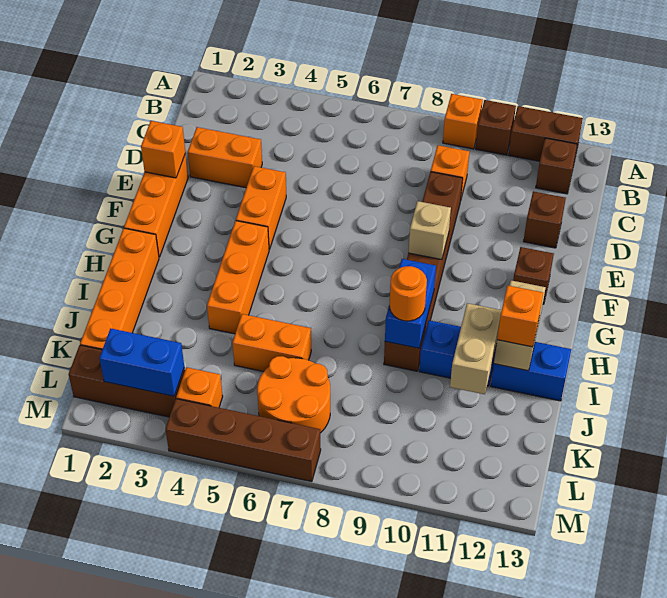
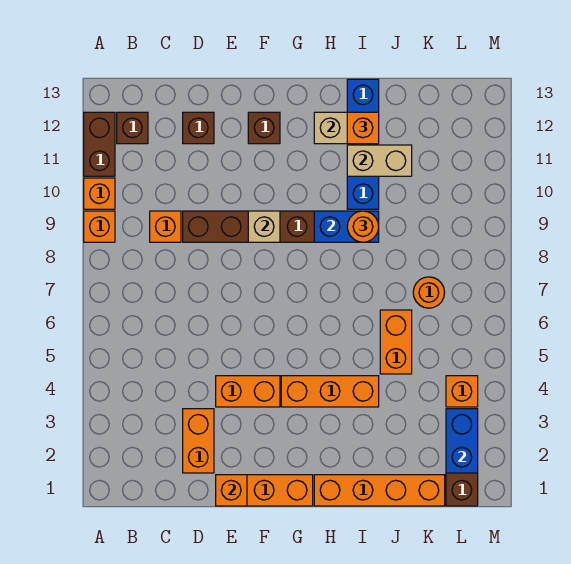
brown 1x1 brick [476,100,516,155] -> orange 1x1 brick [84,178,115,209]
orange 2x2 round brick [257,356,330,433] -> orange 1x1 round brick [413,277,445,308]
brown 1x4 brick [165,399,321,482] -> none

